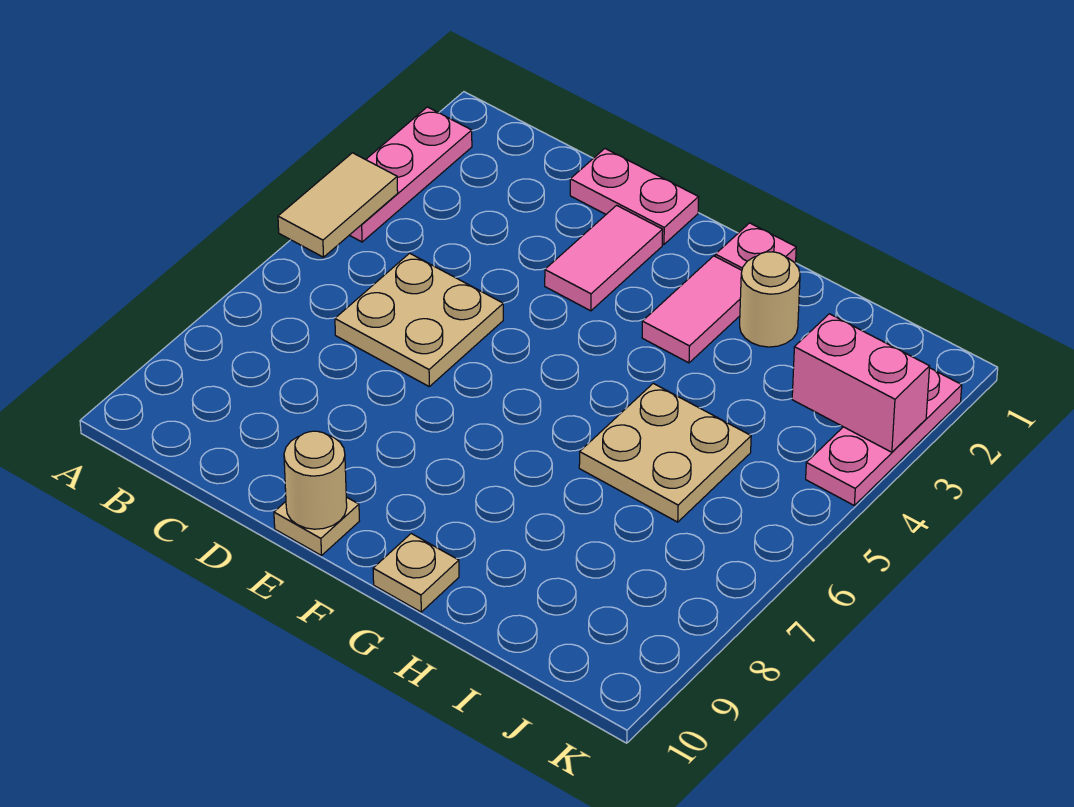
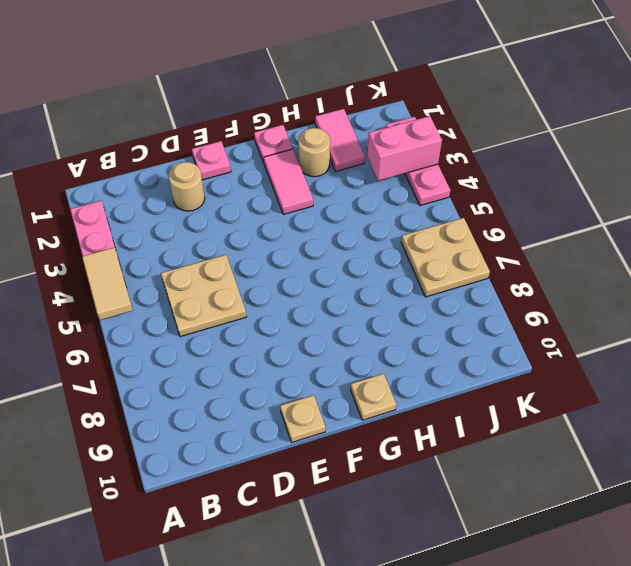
pink 1x2 plate [570,149,699,244] -> pink 1x1 plate [192,141,231,180]
pink 1x2 tile [545,205,663,311] -> pink 1x2 tile moved to [315,109,365,171]
tan 1x1 round brick [284,431,347,529] -> tan 1x1 round brick moved to [169,162,205,211]
tan 2x2 plate [579,383,751,522] -> tan 2x2 plate moved to [401,218,490,297]

